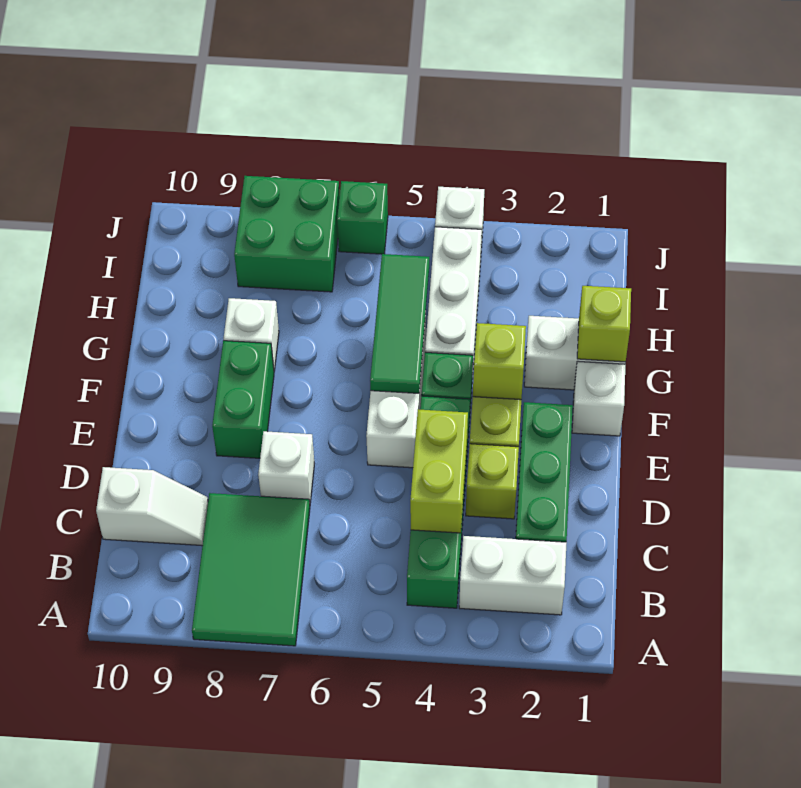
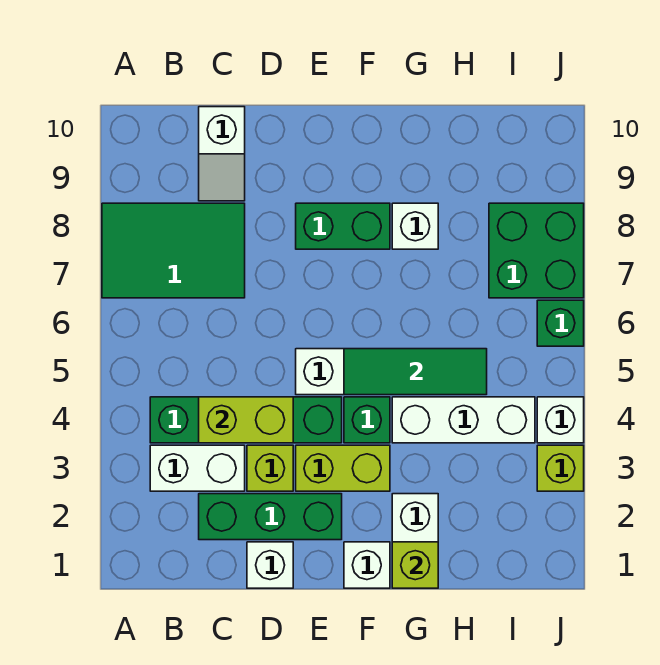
white 1x2 brick [459,536,567,615] -> white 1x2 brick turned to [150,445,245,491]
white 1x1 brick [258,431,314,504] -> white 1x1 brick moved to [247,542,293,588]
lime 1x1 brick [473,323,526,400] -> lime 1x1 brick moved to [537,445,584,491]

